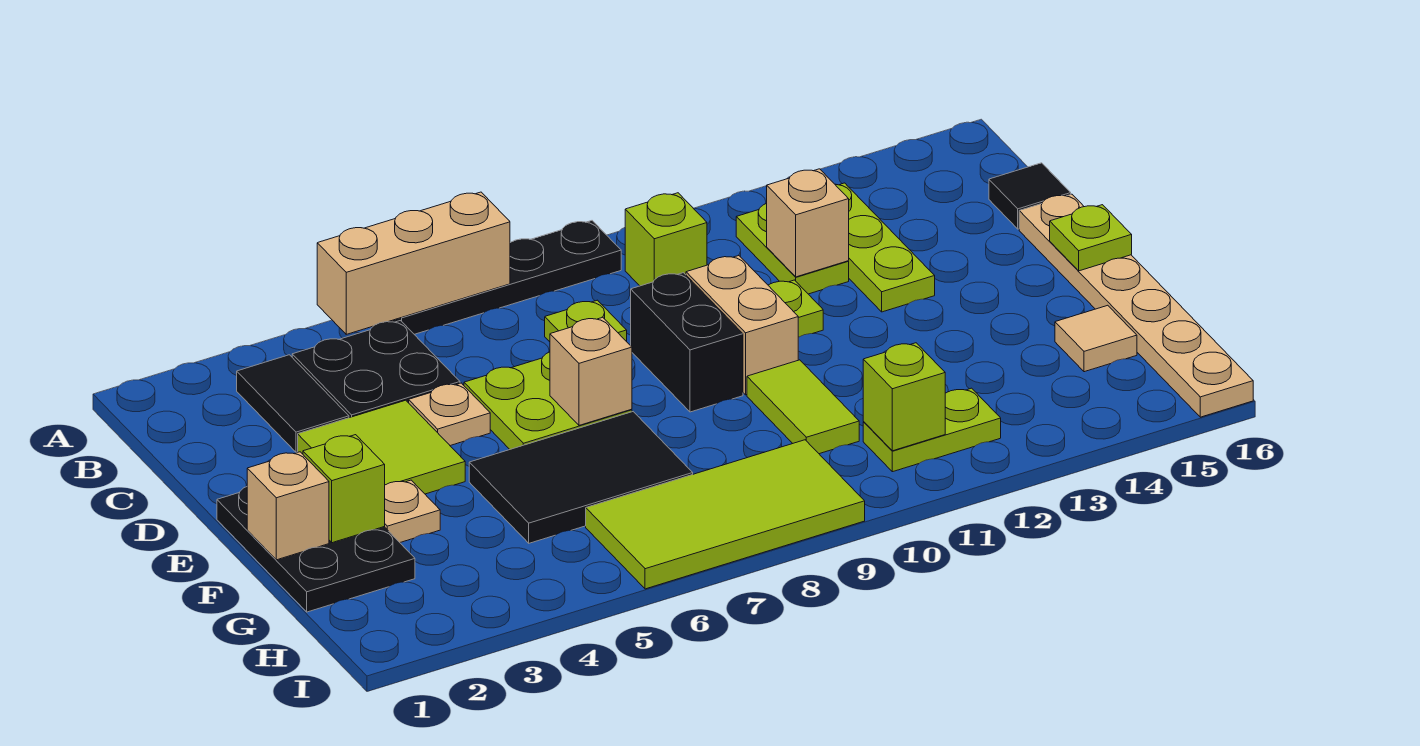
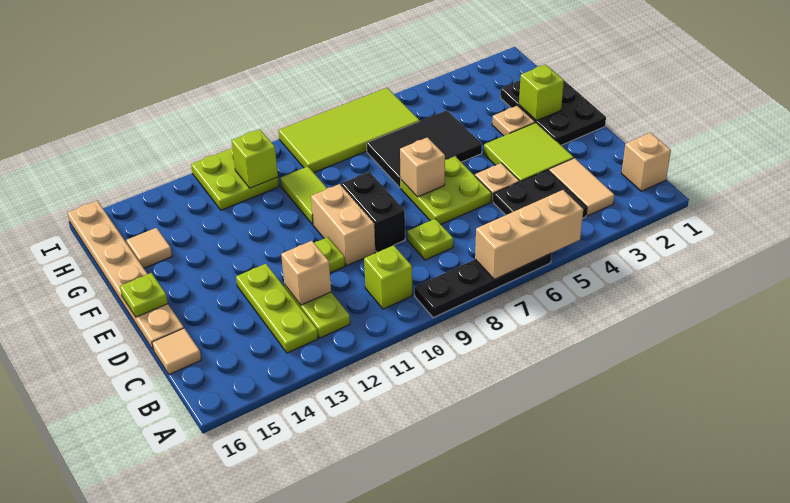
black 1x2 tile [237,355,349,452] -> tan 1x2 tile [549,158,614,216]
black 1x1 tile [989,163,1071,229] -> tan 1x1 tile [152,328,201,375]
tan 1x1 brick [247,452,329,560] -> tan 1x1 brick moved to [622,133,671,191]
lime 1x2 plate [863,388,1001,472] -> lime 2x2 plate [191,148,279,210]

